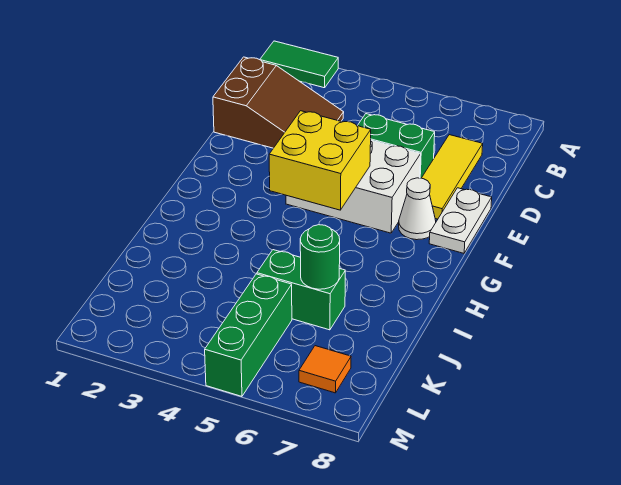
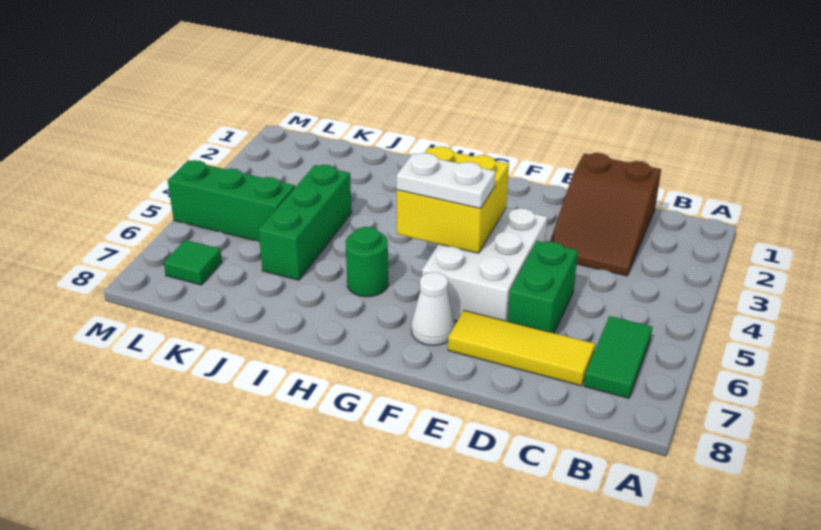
green 1x2 tile [260,41,338,88] -> green 1x2 tile moved to [584,316,652,398]
white 1x2 plate [429,188,492,253] -> white 1x2 plate moved to [397,153,496,208]
green 1x2 brick [257,250,345,330] -> green 1x3 brick [259,165,352,280]
green 1x1 round brick [300,225,340,289] -> green 1x1 round brick moved to [345,227,388,297]
orange 1x1 tile [299,346,351,393] -> green 1x1 tile [164,240,222,285]

